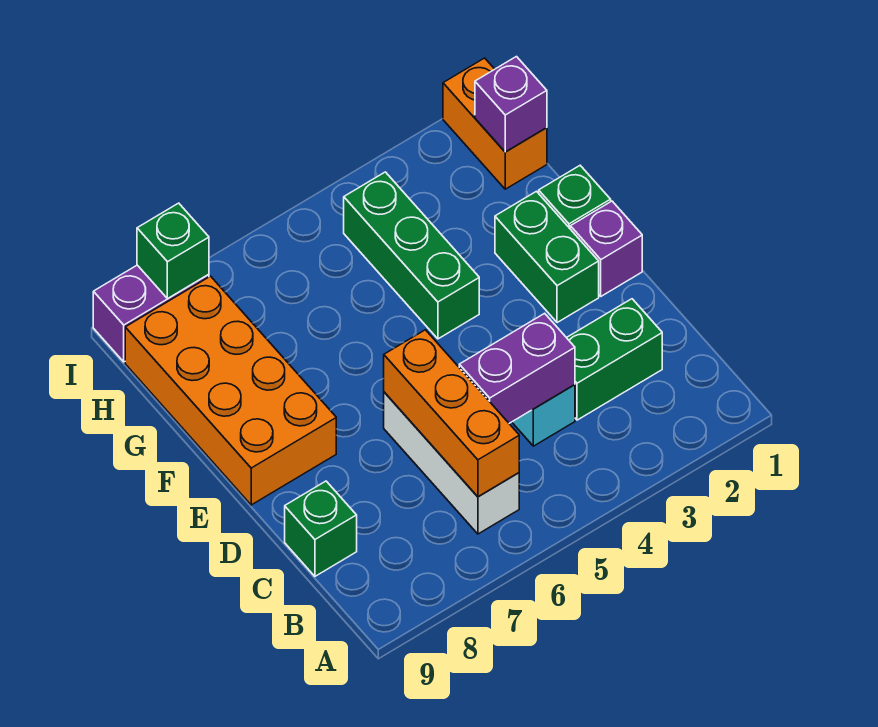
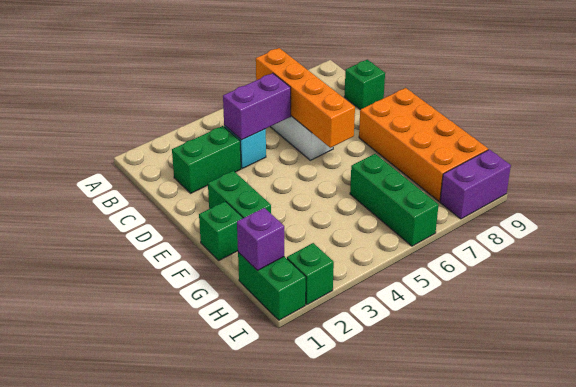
orange 1x3 brick [384,330,519,497] -> orange 1x4 brick [256,48,355,148]
purple 1x1 brick [570,201,642,296] -> none
green 1x3 brick [344,172,479,339] -> green 1x3 brick moved to [350,154,438,246]
orange 1x2 brick [443,58,547,189] -> green 1x2 brick [238,252,306,320]
green 1x1 brick [137,203,209,299] -> green 1x1 brick moved to [287,243,334,305]

